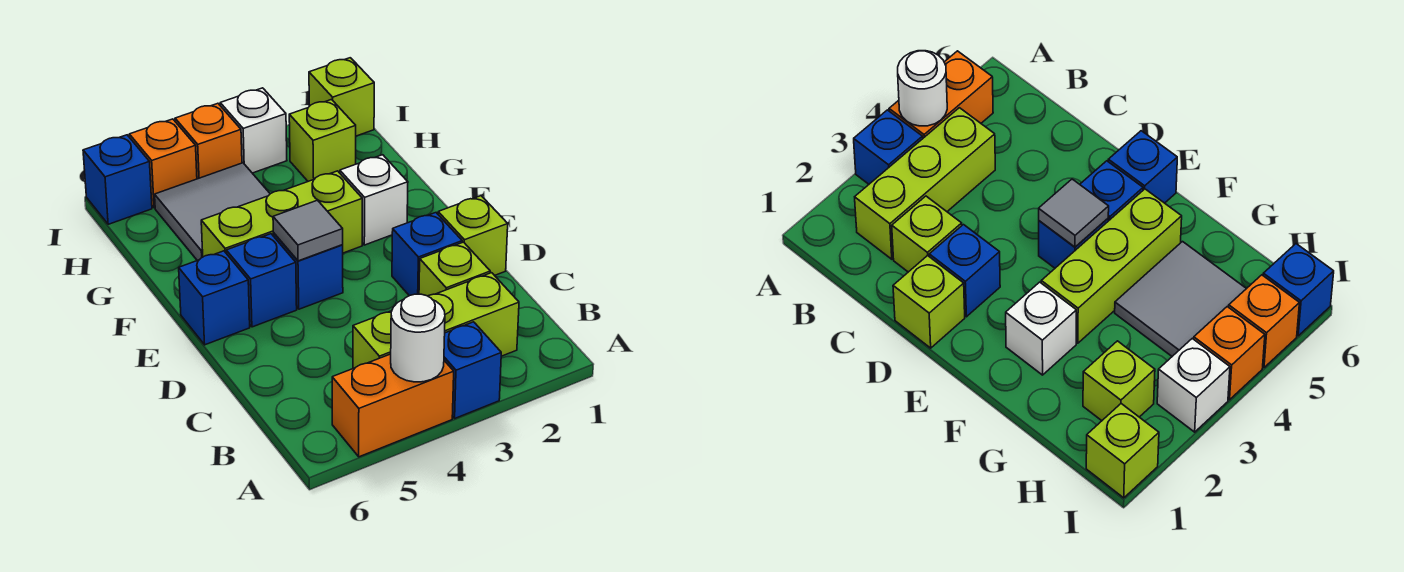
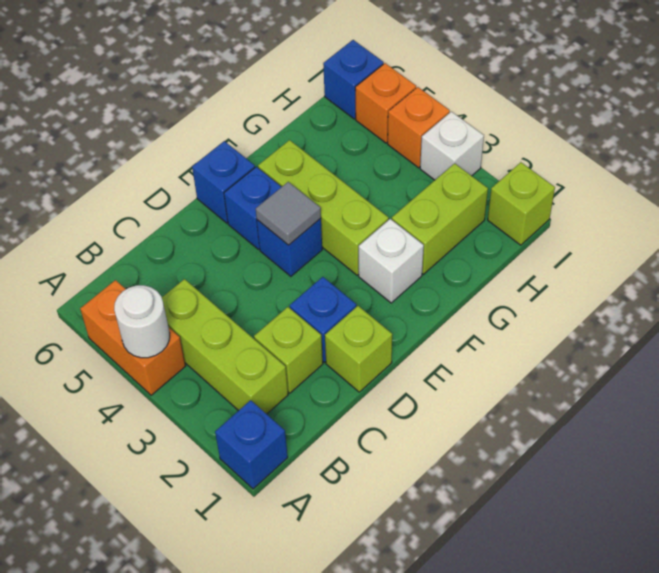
blue 1x1 brick [444,322,501,418] -> blue 1x1 brick moved to [215,400,288,489]
grey 2x2 tile [155,163,270,261] -> none
lime 1x1 brick [289,100,356,181] -> lime 1x2 brick [392,163,488,274]

